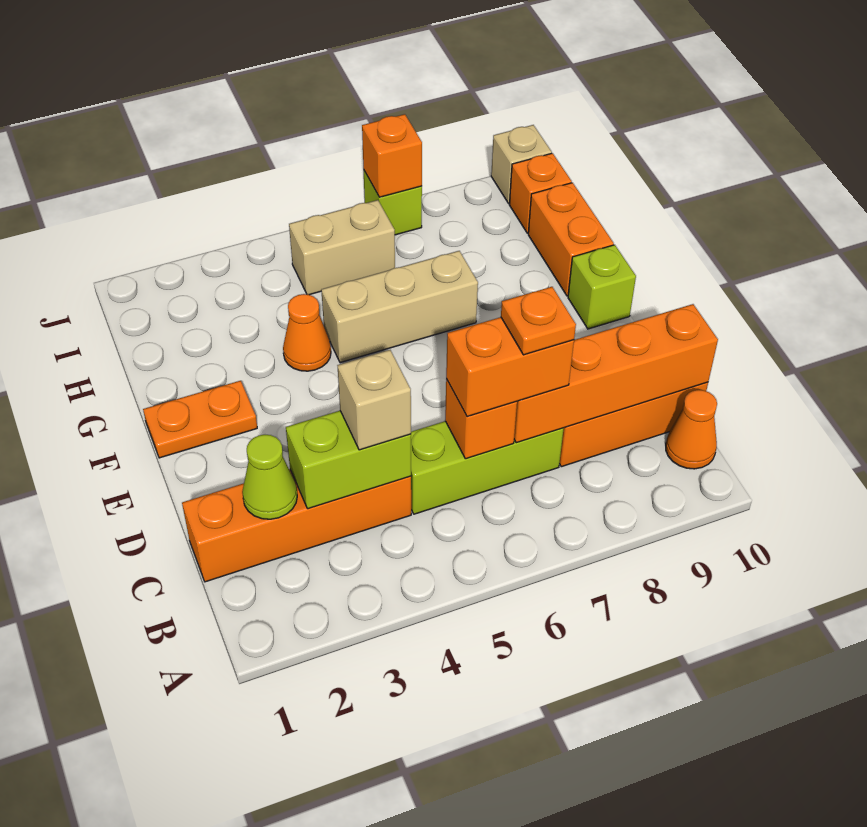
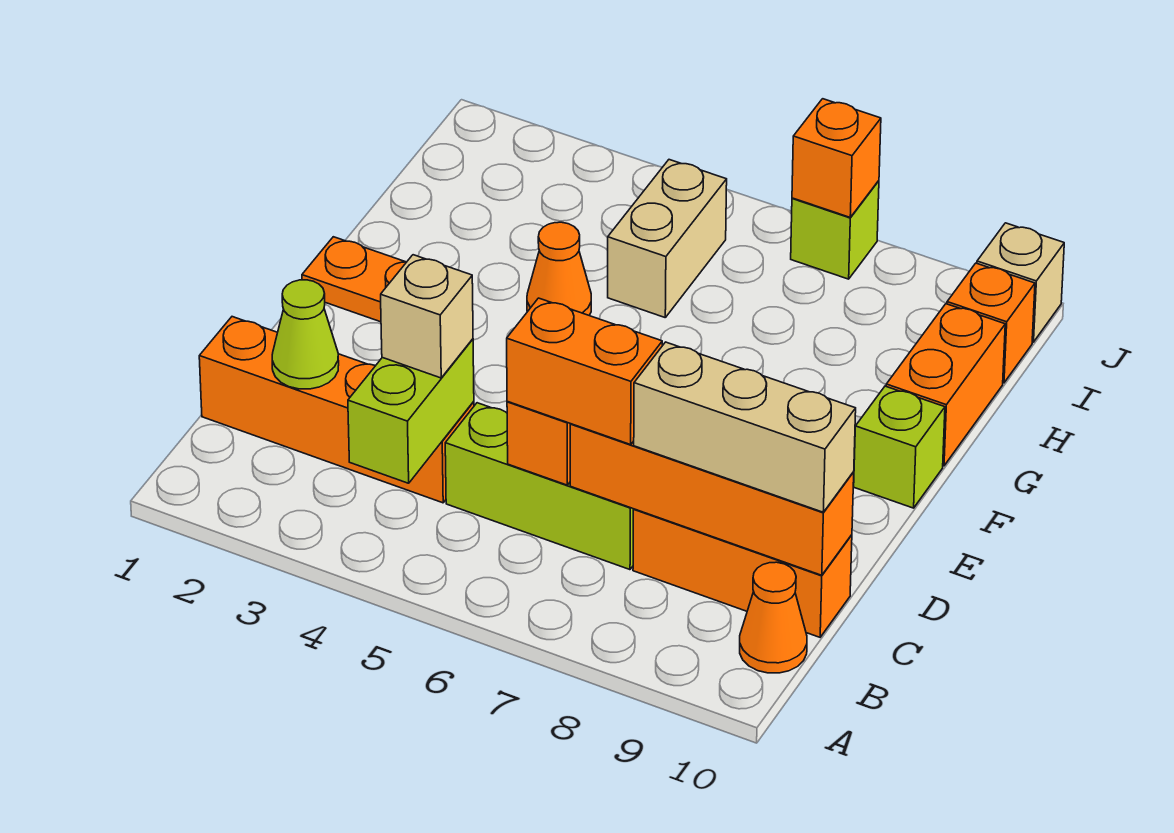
lime 1x2 brick [286,411,411,509] -> lime 1x2 brick turned to [348,339,474,483]
orange 1x1 plate [501,287,576,355] -> none
tan 1x3 brick [321,251,478,363] -> tan 1x3 brick moved to [634,342,856,512]
tan 1x2 brick [289,200,395,295] -> tan 1x2 brick turned to [608,160,727,317]

